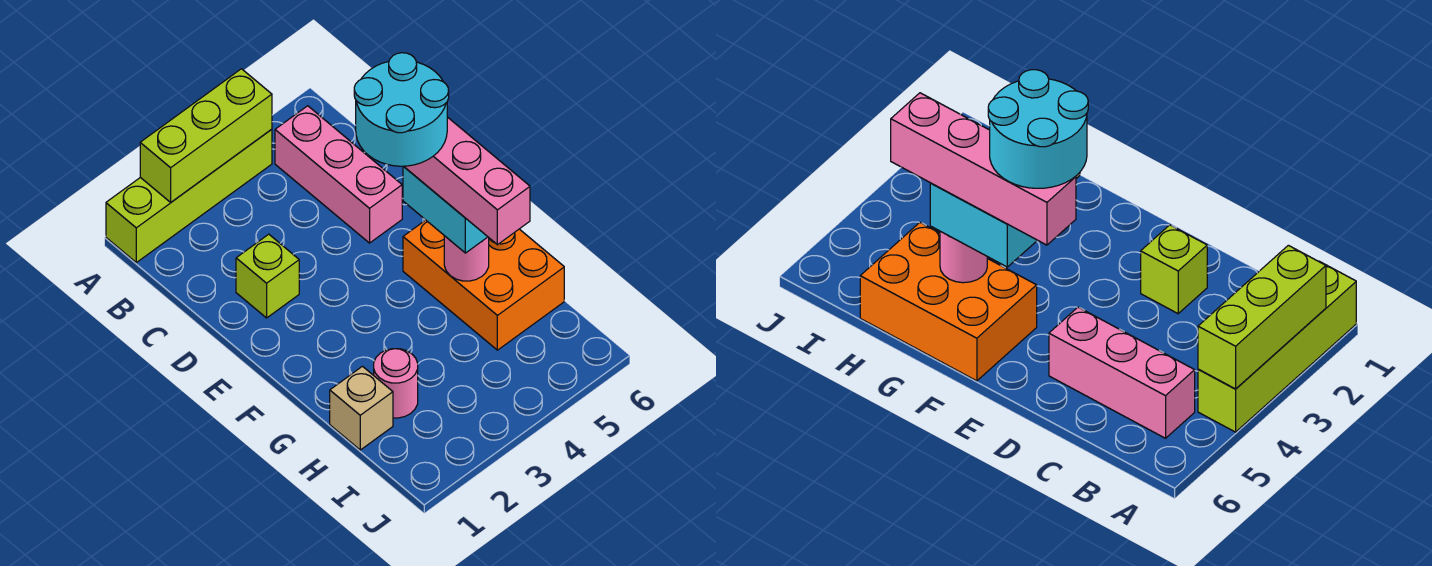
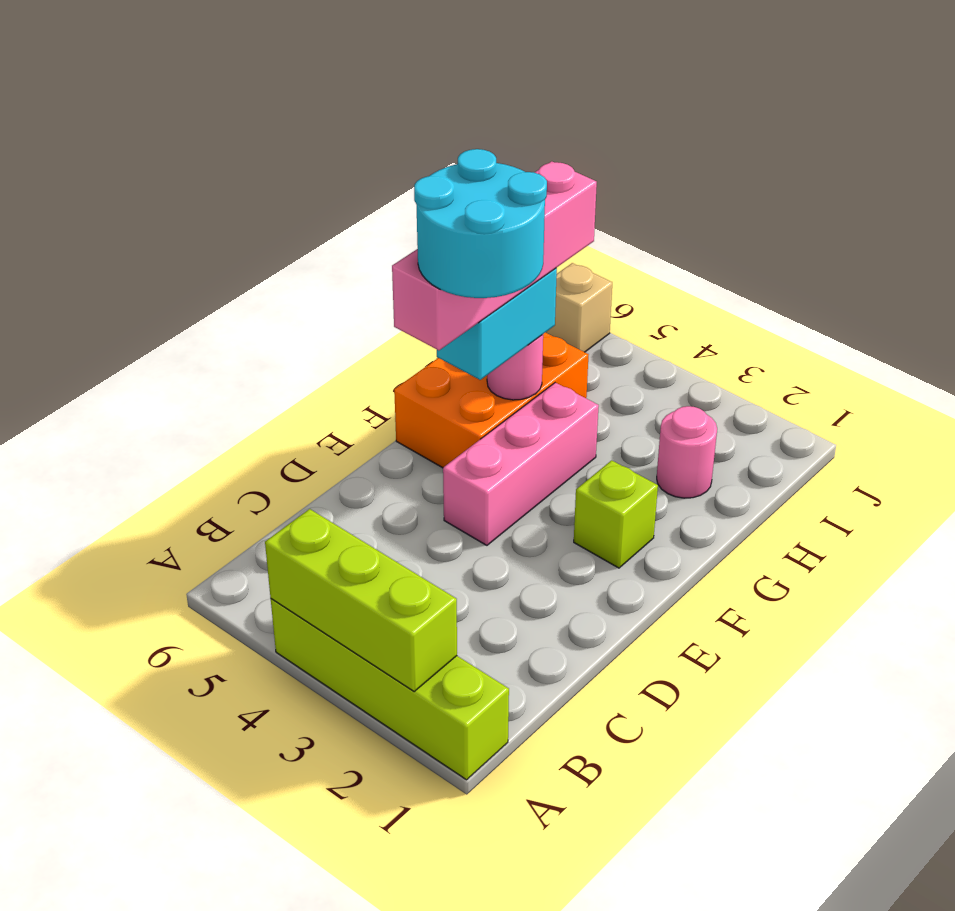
pink 1x3 brick [275,106,402,243] -> pink 1x3 brick moved to [443,383,599,545]
lime 1x1 brick [236,234,299,318] -> lime 1x1 brick moved to [574,460,658,568]
tan 1x1 brick [330,366,393,450] -> tan 1x1 brick moved to [545,263,612,352]

